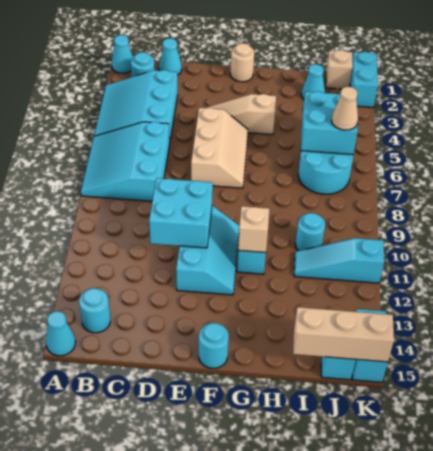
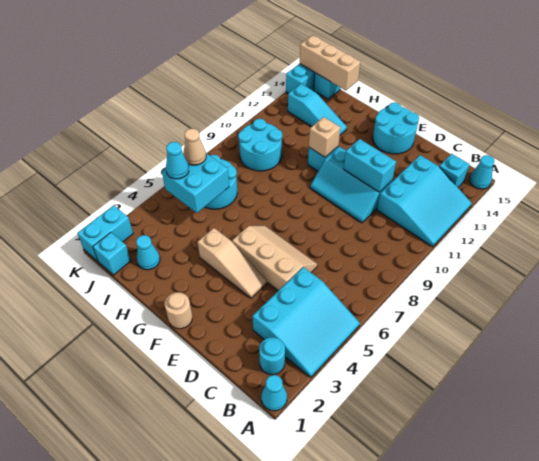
cyan 3x3 slope [81,122,169,201] -> cyan 3x3 slope moved to [377,155,472,247]
cyan 1x1 round brick [79,288,110,333] -> cyan 1x1 brick [439,154,470,187]
cyan 1x1 cone [159,38,182,75] -> cyan 1x1 cone moved to [166,142,189,179]
cyan 2x2 brick [149,178,213,248] -> cyan 1x2 brick [344,139,396,192]
tan 2x3 slope [191,108,248,188] -> tan 2x3 slope turned to [232,226,317,291]
cyan 2x3 slope [176,206,239,295] -> cyan 2x3 slope turned to [310,147,392,223]
cyan 1x1 round brick [199,323,229,368] -> cyan 2x2 round brick [373,103,419,154]
cyan 1x1 round brick [295,213,325,251] -> cyan 2x2 round brick [238,119,282,171]
cyan 1x3 slope [294,238,384,283] -> cyan 1x3 slope moved to [288,84,347,135]
tan 1x1 brick [326,50,353,89] -> cyan 1x1 brick [93,232,131,275]

